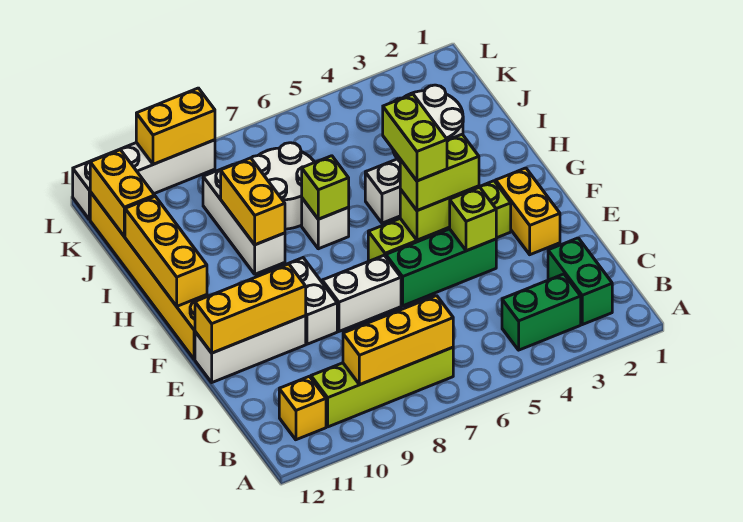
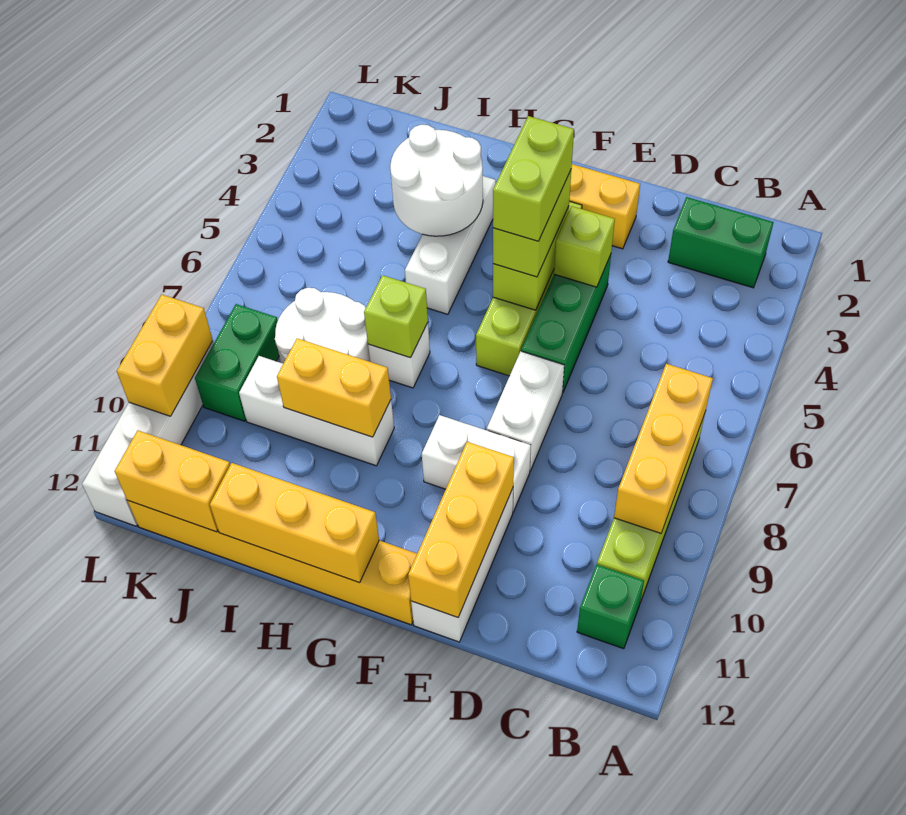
green 1x2 brick [502,274,581,350] -> green 1x2 brick moved to [195,304,279,421]
yellow 1x1 brick [279,376,326,440] -> green 1x1 brick [577,565,644,649]
lime 1x2 brick [383,94,447,181] -> lime 1x2 brick turned to [493,116,574,241]

